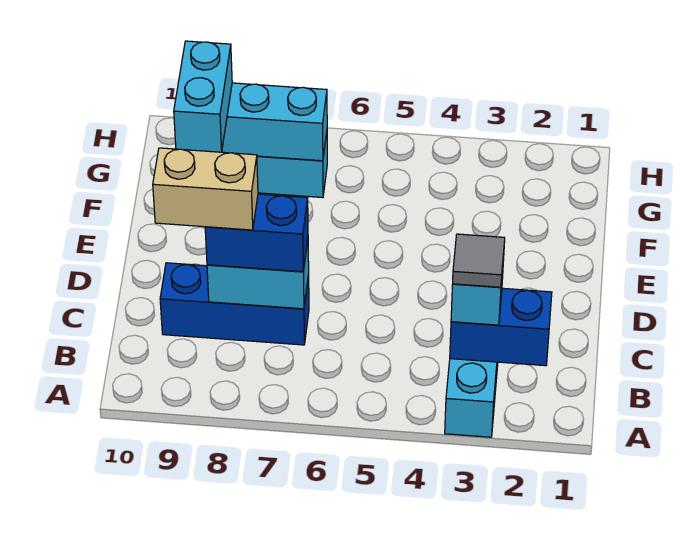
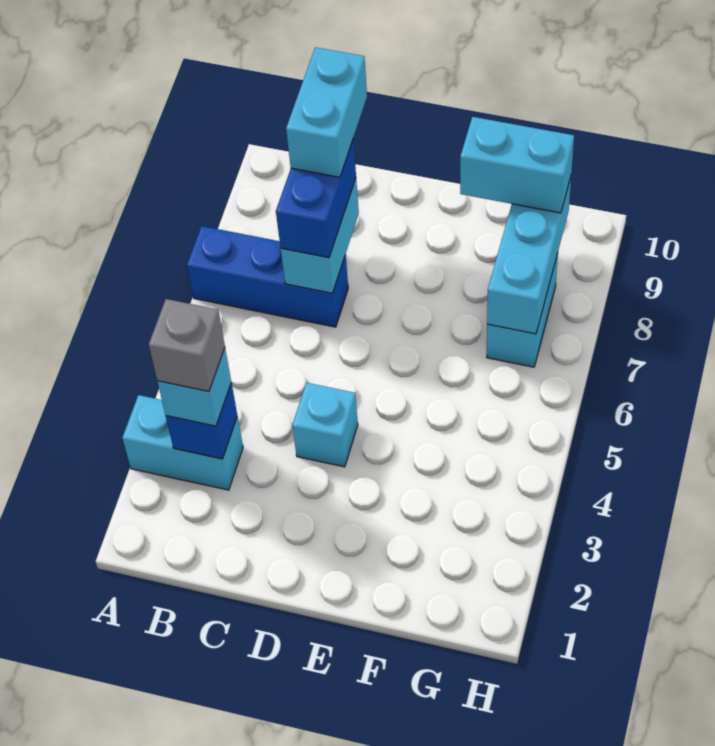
blue 1x2 brick [450,288,552,366] -> blue 1x1 brick [166,383,237,459]
grey 1x1 tile [453,234,505,287] -> grey 1x1 brick [149,299,225,392]
blue 1x3 brick [160,263,309,345] -> blue 1x3 brick turned to [187,226,348,327]
tan 1x2 brick [153,148,258,230] -> cyan 1x2 brick [286,47,367,177]
none -> cyan 1x1 brick [292,383,358,467]

